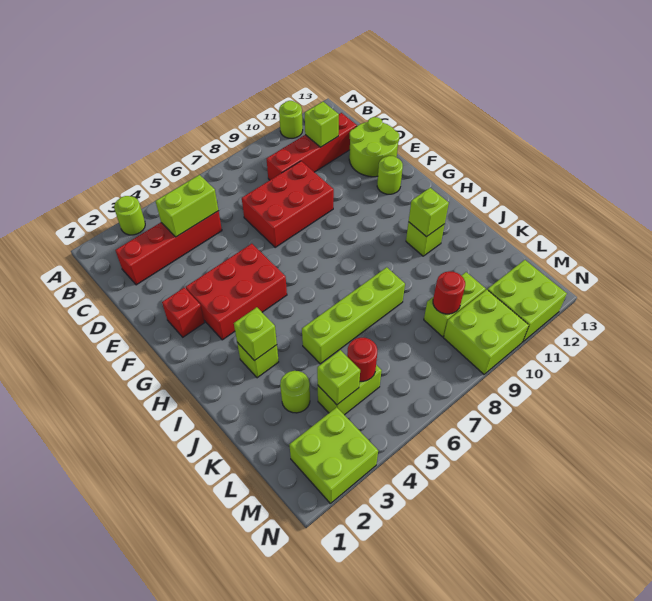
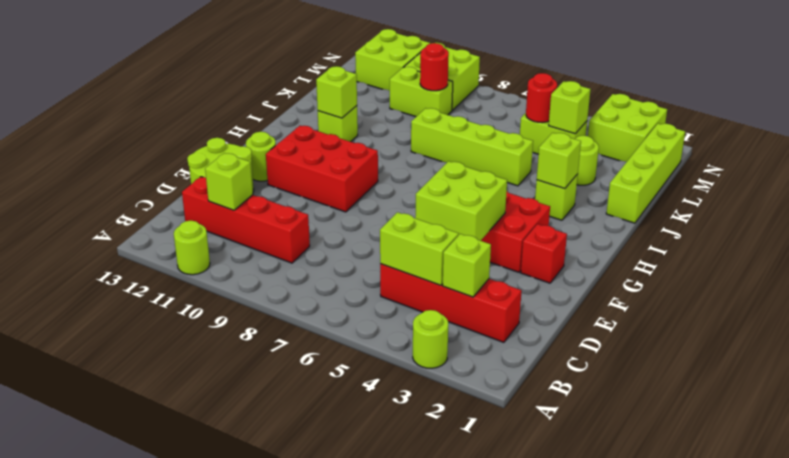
none -> lime 1x1 brick [443,234,491,297]
red 2x3 brick [242,161,334,247] -> red 2x3 brick moved to [266,126,378,212]
none -> lime 2x2 brick [415,161,507,241]
none -> lime 1x4 brick [606,124,685,223]

